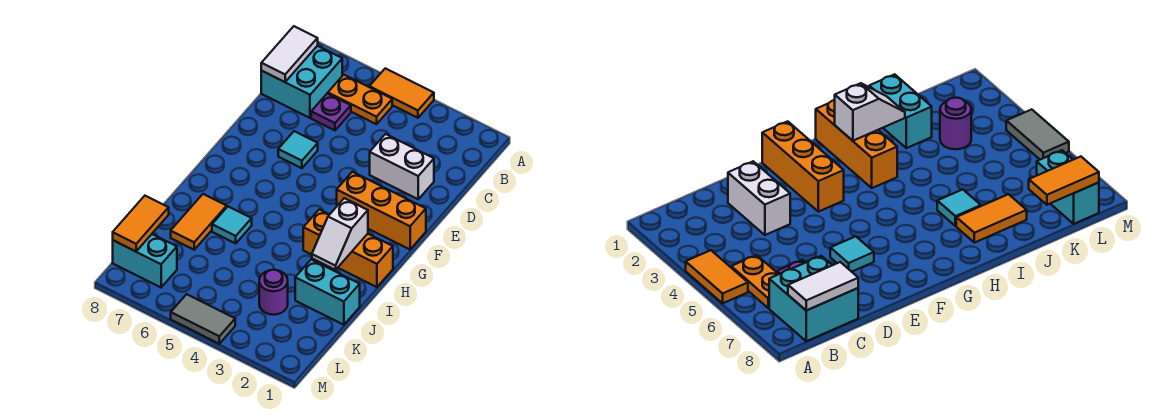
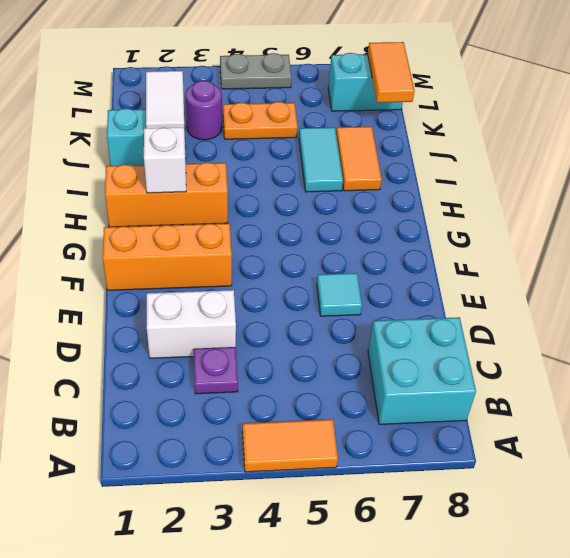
orange 1x2 plate [328,75,392,124] -> orange 1x2 plate moved to [223,102,298,139]
white 1x2 tile [261,26,318,82] -> white 1x2 tile moved to [146,71,185,129]
purple 1x1 plate [311,94,351,130] -> purple 1x1 plate moved to [193,347,238,394]
cyan 1x1 tile [212,207,252,243] -> cyan 1x2 tile [299,127,343,192]
grey 1x2 tile [171,294,235,344] -> grey 1x2 plate [220,53,292,89]

